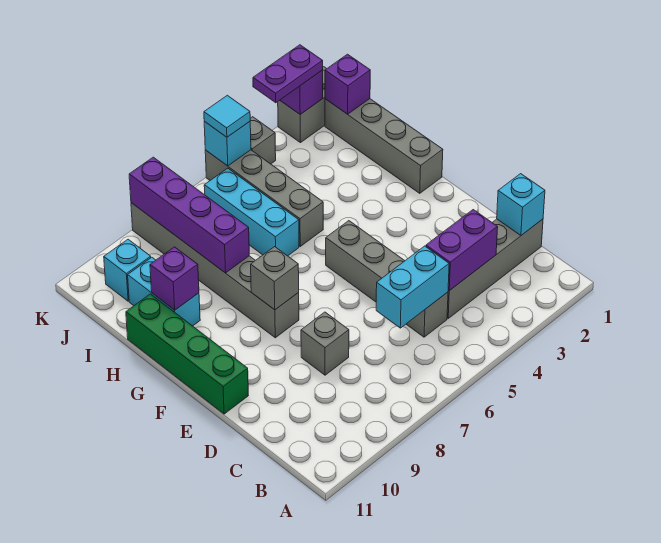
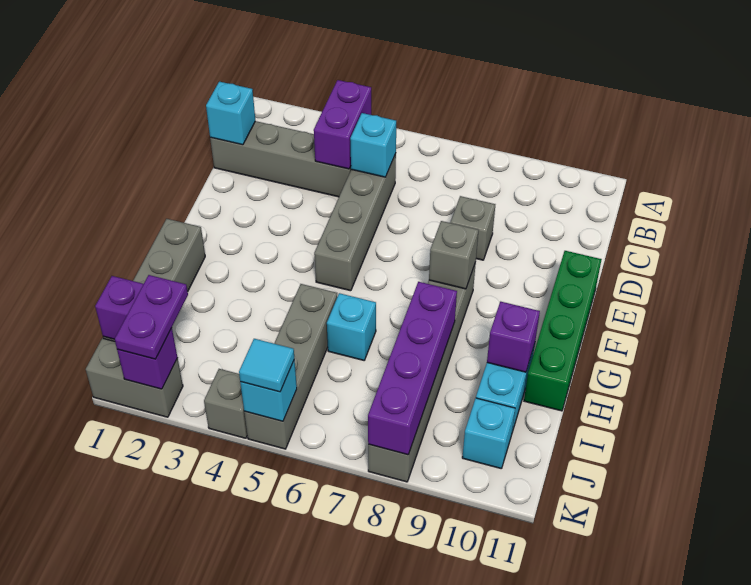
purple 1x2 brick [426,210,498,291] -> purple 1x2 brick turned to [314,80,371,169]
cyan 1x2 brick [376,246,449,328] -> cyan 1x1 brick [350,113,397,177]
cyan 1x3 brick [204,168,299,256] -> cyan 1x1 brick [327,293,376,360]
purple 1x2 plate [253,45,323,103] -> purple 1x2 plate turned to [114,275,188,359]

